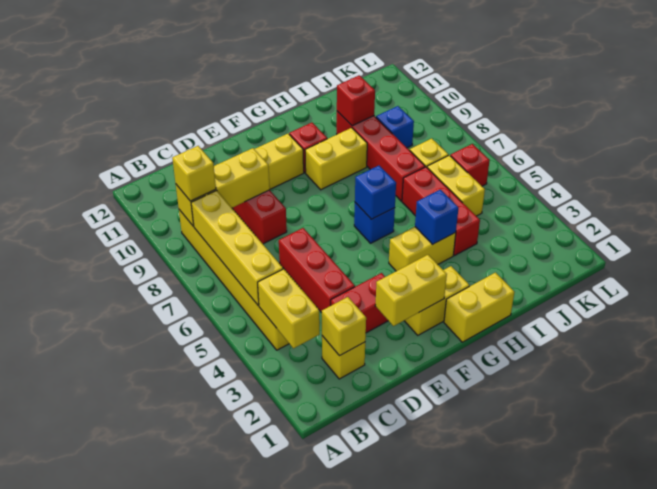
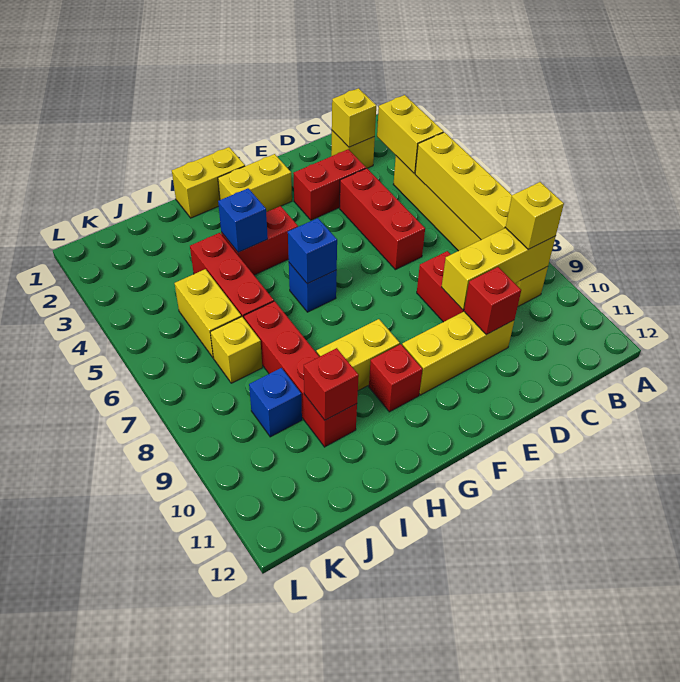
yellow 1x2 brick [375,255,447,326] -> none
yellow 1x2 brick [389,227,456,271] -> red 1x2 brick [221,206,298,275]
red 1x1 brick [450,144,490,186] -> red 1x1 brick moved to [464,267,521,335]

